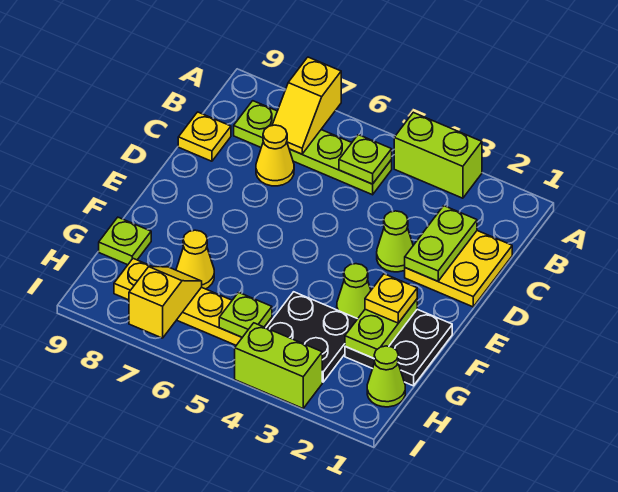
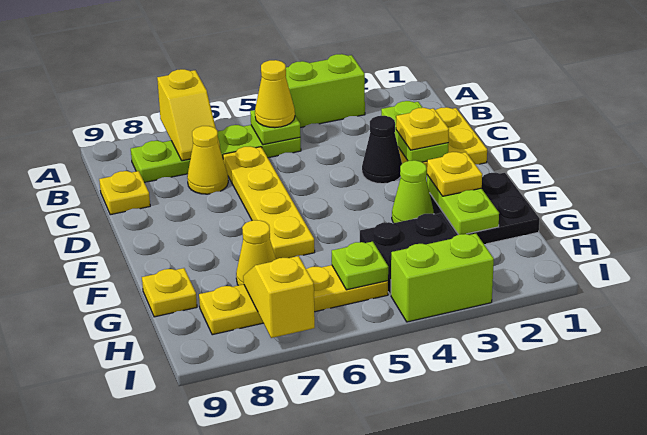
none -> yellow 1x1 cone [255,60,295,128]
none -> yellow 1x4 plate [223,146,315,259]
none -> yellow 1x1 plate [396,108,449,150]
lime 1x1 cone [377,211,413,272] -> black 1x1 cone [362,116,402,184]
lime 1x1 plate [99,217,151,265] -> yellow 1x1 plate [142,268,197,317]
lime 1x1 cone [367,346,405,407] -> none

